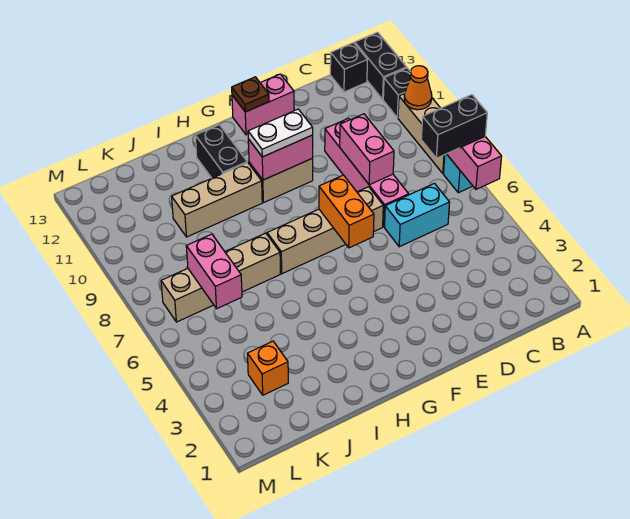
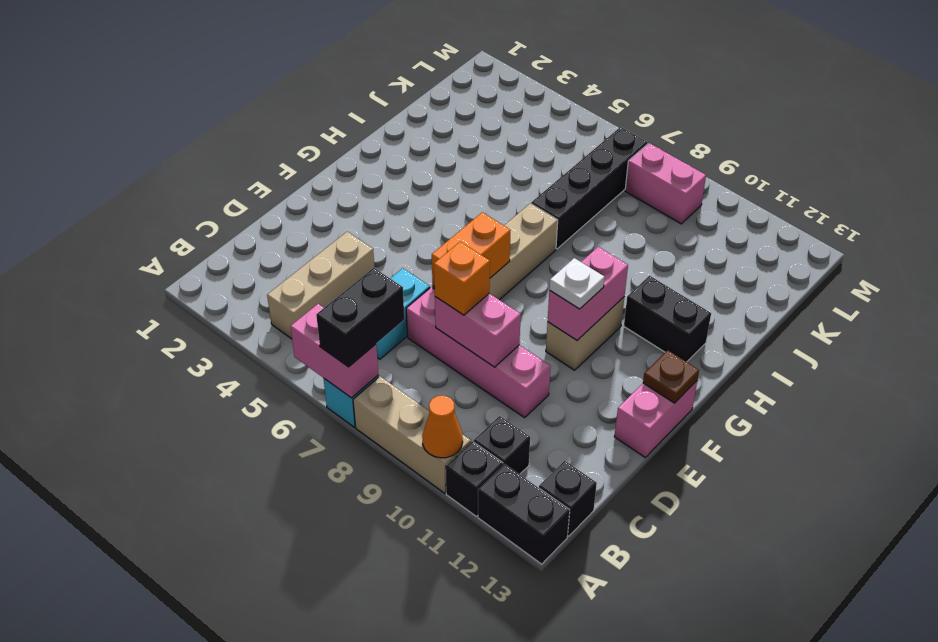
none -> black 1x1 brick [474,416,530,474]
orange 1x2 brick [319,175,374,248] -> orange 1x2 brick turned to [432,212,511,287]
white 1x2 plate [248,109,313,157] -> white 1x1 plate [549,258,605,309]
tan 1x3 brick [172,163,262,237] -> tan 1x3 brick moved to [267,232,374,339]
tan 1x4 brick [161,233,280,322] -> black 1x4 brick [531,127,648,249]
orange 1x1 brick [247,341,288,395] -> orange 1x1 brick moved to [434,242,490,315]
pink 1x2 brick [186,234,242,308] -> pink 1x2 brick moved to [625,143,706,224]

